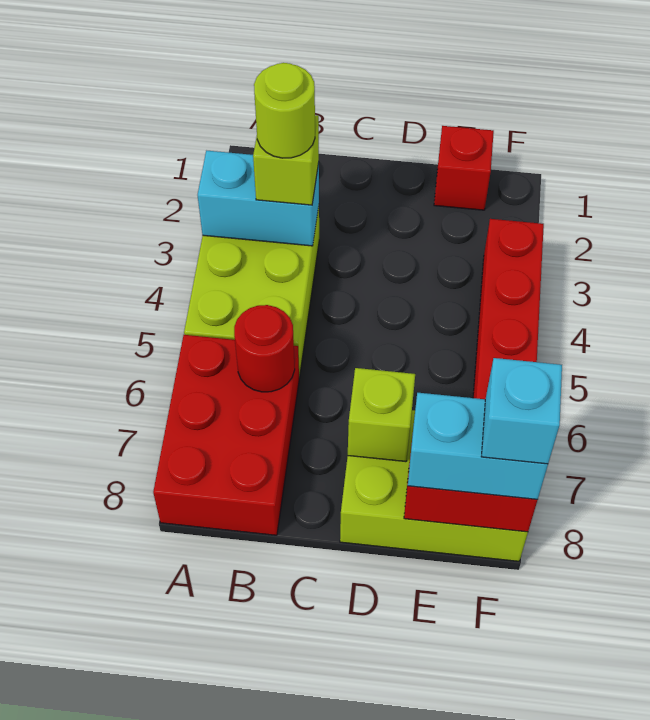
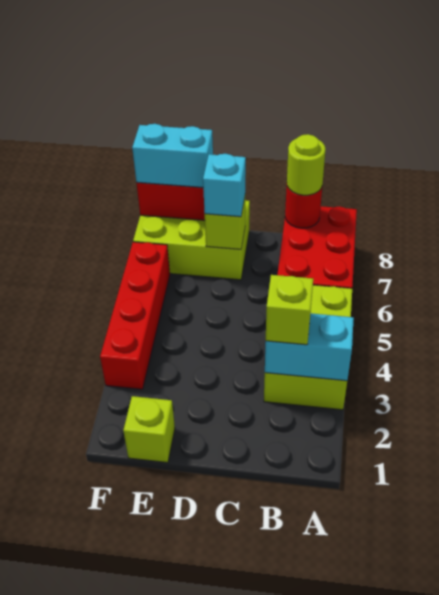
lime 1x1 round brick [254,63,315,158] -> lime 1x1 round brick moved to [287,134,326,195]
red 1x1 round brick [234,305,295,392] -> red 1x1 round brick moved to [285,187,322,228]
red 1x1 brick [434,126,494,210] -> lime 1x1 brick [123,396,175,463]
cyan 1x1 brick [481,358,562,464] -> cyan 1x1 brick moved to [203,154,246,217]

